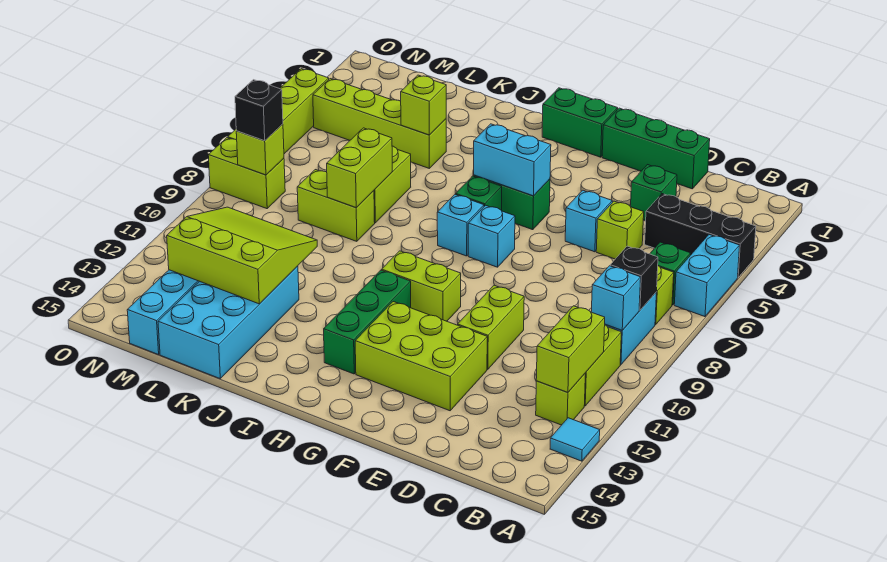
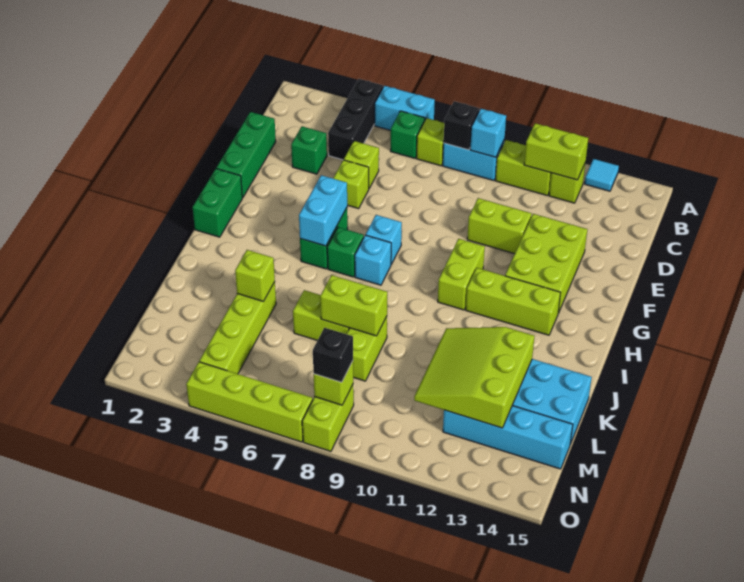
cyan 1x1 brick [565,190,612,252] -> lime 1x1 brick [333,160,369,209]
green 1x3 brick [324,270,411,374] -> lime 1x3 brick [466,268,561,335]

